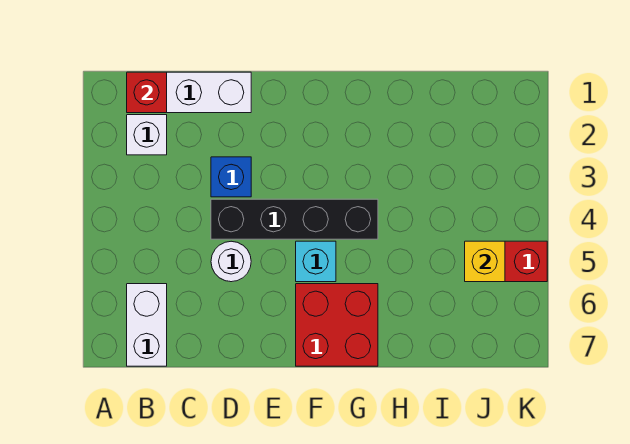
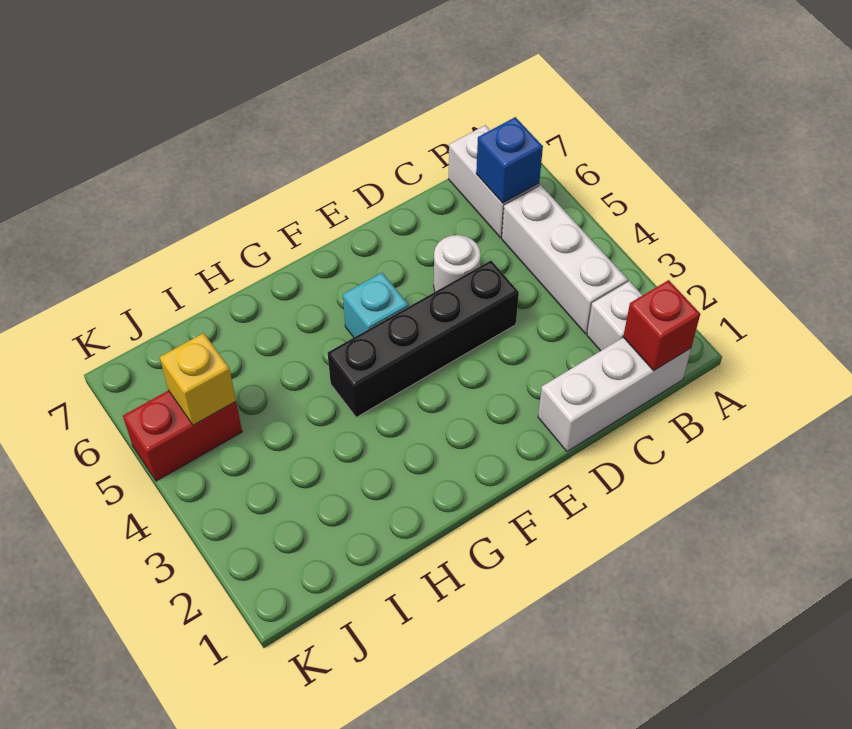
none -> white 1x3 brick [502,185,628,334]
blue 1x1 brick [211,157,251,197] -> blue 1x1 brick moved to [476,117,543,203]
red 2x2 brick [296,284,378,366] -> none

